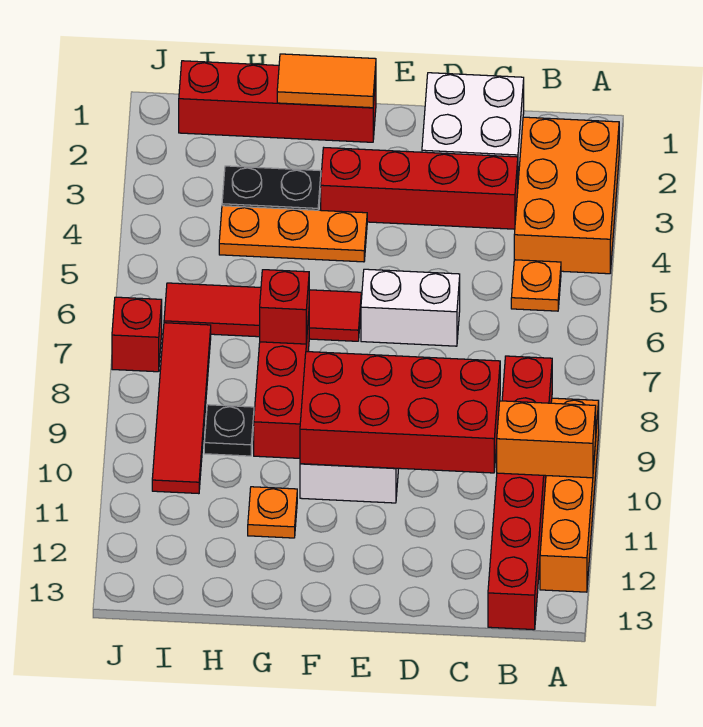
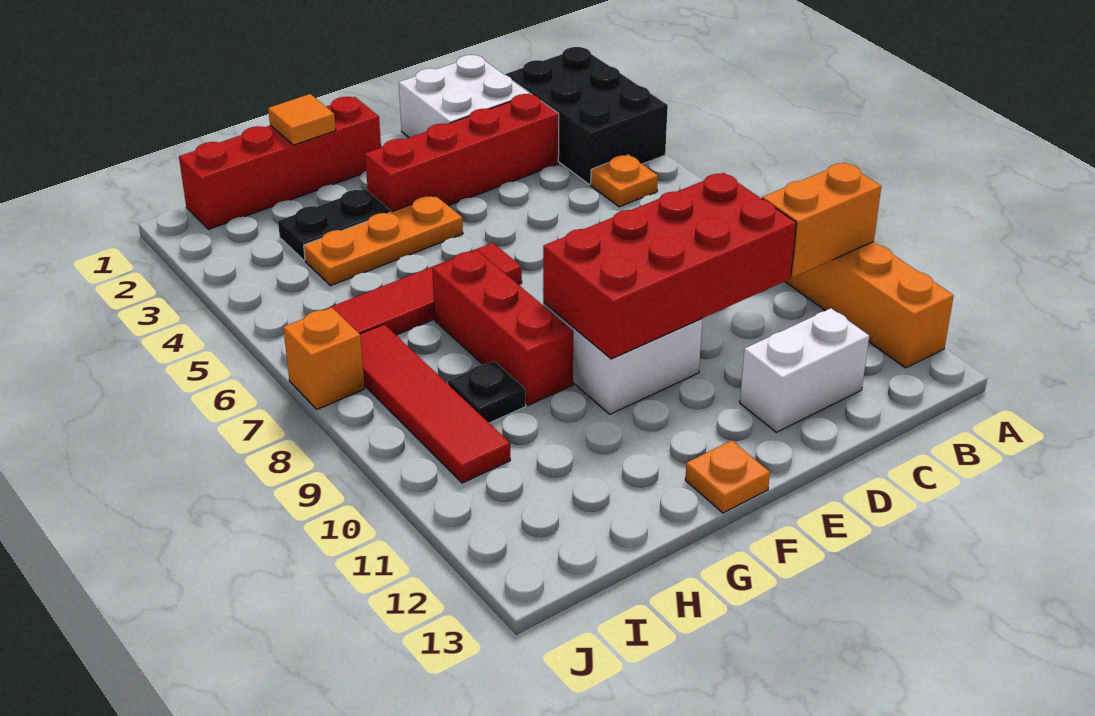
orange 2x3 brick [514,117,619,274] -> black 2x3 brick [506,47,668,185]
red 1x6 brick [488,356,552,630] -> none
white 1x2 brick [361,269,460,346] -> white 1x2 brick moved to [740,308,869,432]
orange 1x2 tile [277,54,376,108] -> orange 1x1 tile [268,94,336,145]
red 1x1 brick [260,270,309,344] -> none
orange 1x1 plate [248,487,297,538] -> orange 1x1 plate moved to [685,440,770,513]
red 1x1 brick [112,297,162,372] -> orange 1x1 brick [283,308,365,409]

